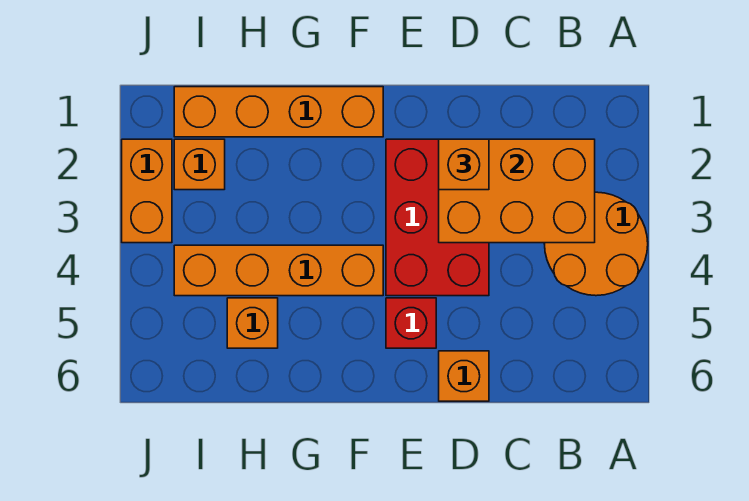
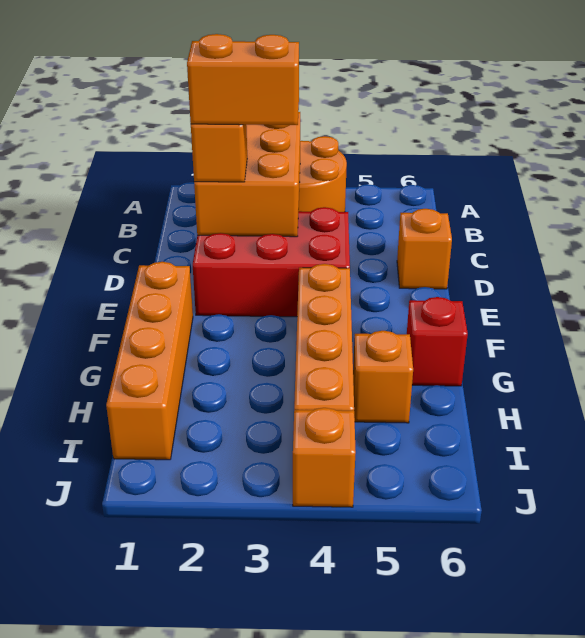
red 1x1 brick [386,298,436,348] -> red 1x1 brick moved to [407,297,468,386]
orange 1x1 brick [174,139,225,190] -> orange 1x1 brick moved to [293,408,356,507]
orange 1x2 brick [122,139,172,243] -> orange 1x2 brick moved to [187,34,299,125]

